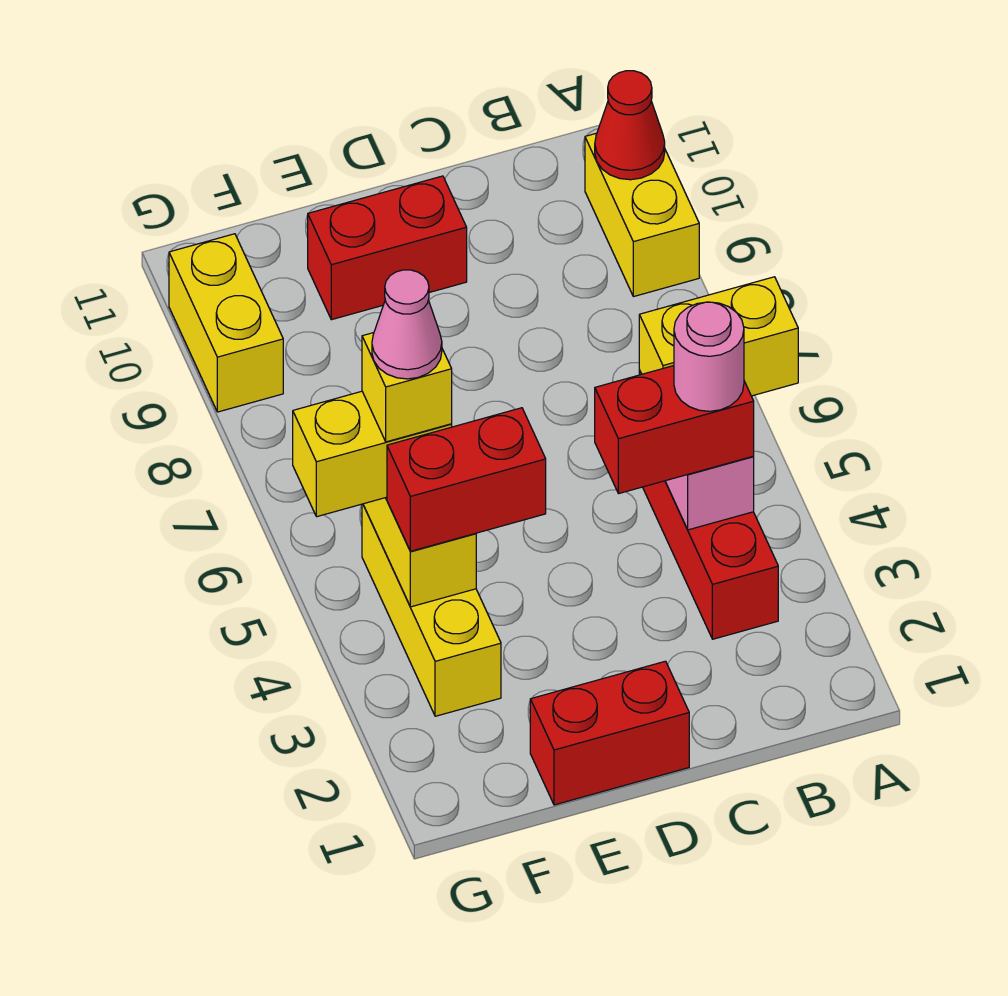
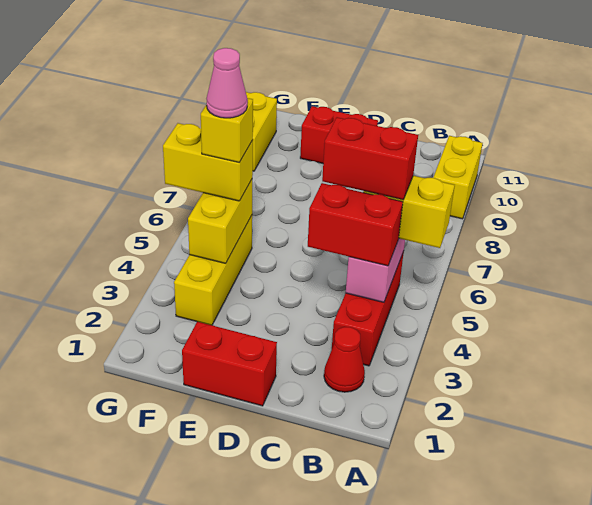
red 1x1 cone [595,71,665,180] -> red 1x1 cone moved to [324,327,365,392]
pink 1x1 round brick [674,302,744,411] -> none
red 1x2 brick [387,408,546,551] -> red 1x2 brick moved to [322,117,418,200]

